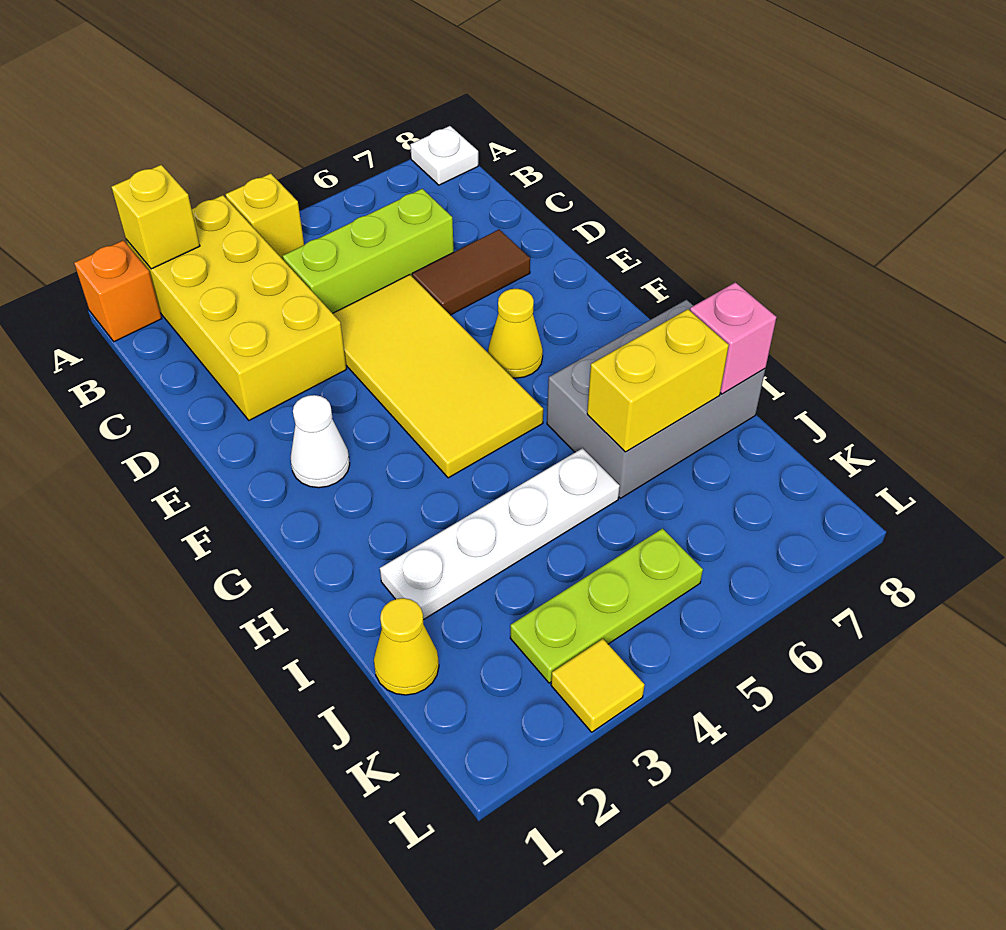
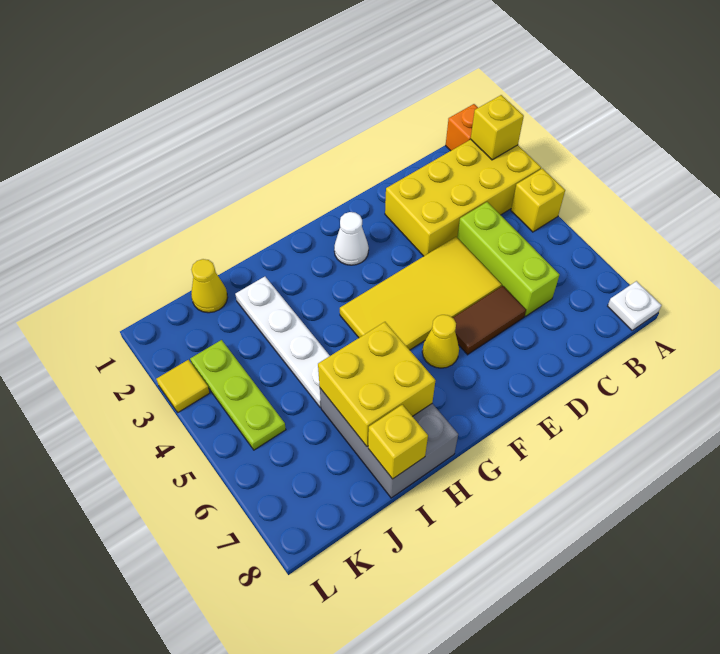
brown 1x2 tile [412,230,530,315] -> brown 1x2 tile turned to [453,286,526,355]
yellow 1x2 brick [587,309,729,452] -> yellow 2x2 brick [318,322,436,447]
pink 1x1 brick [690,282,776,394] -> yellow 1x1 brick [368,405,428,479]

